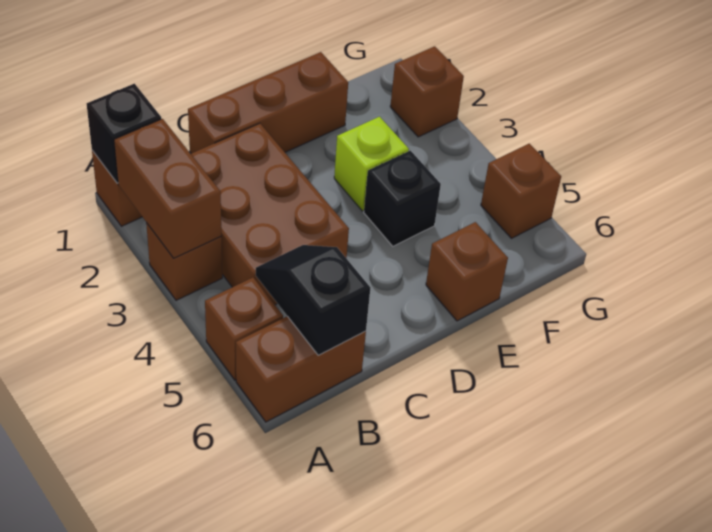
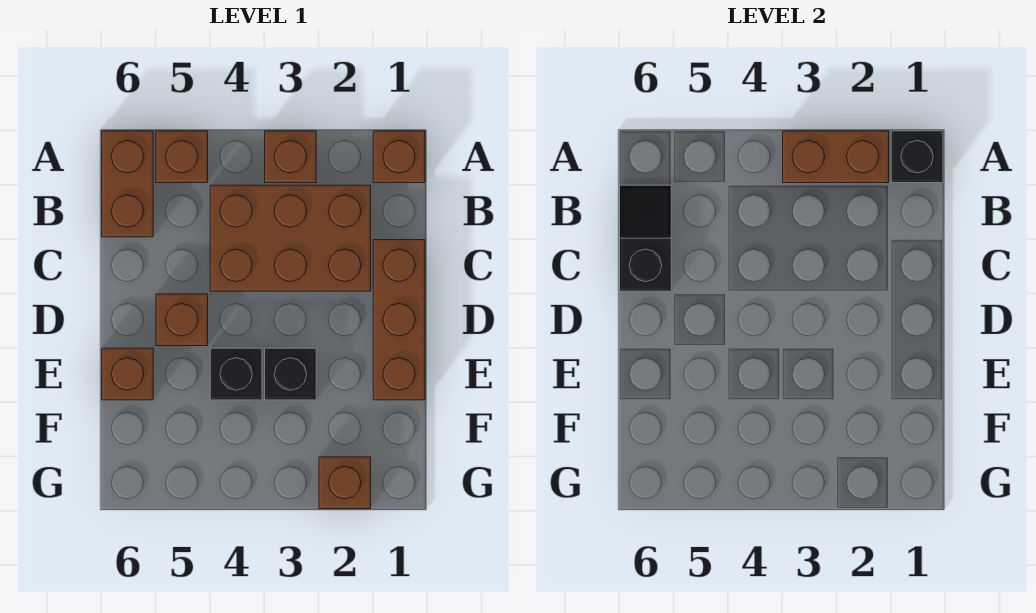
black 1x2 slope [256,245,370,355] -> black 1x2 slope turned to [620,185,671,291]
lime 1x1 brick [334,117,409,211] -> black 1x1 brick [265,348,316,400]
brown 1x1 brick [481,144,561,238] -> brown 1x1 brick moved to [156,294,208,346]

